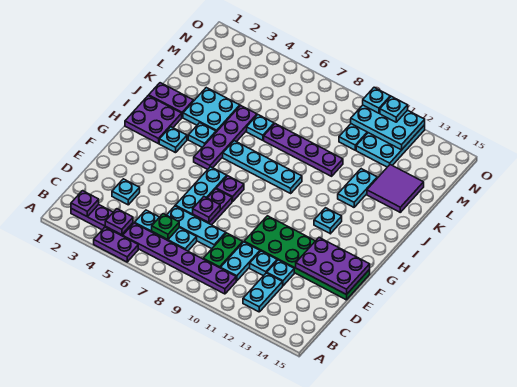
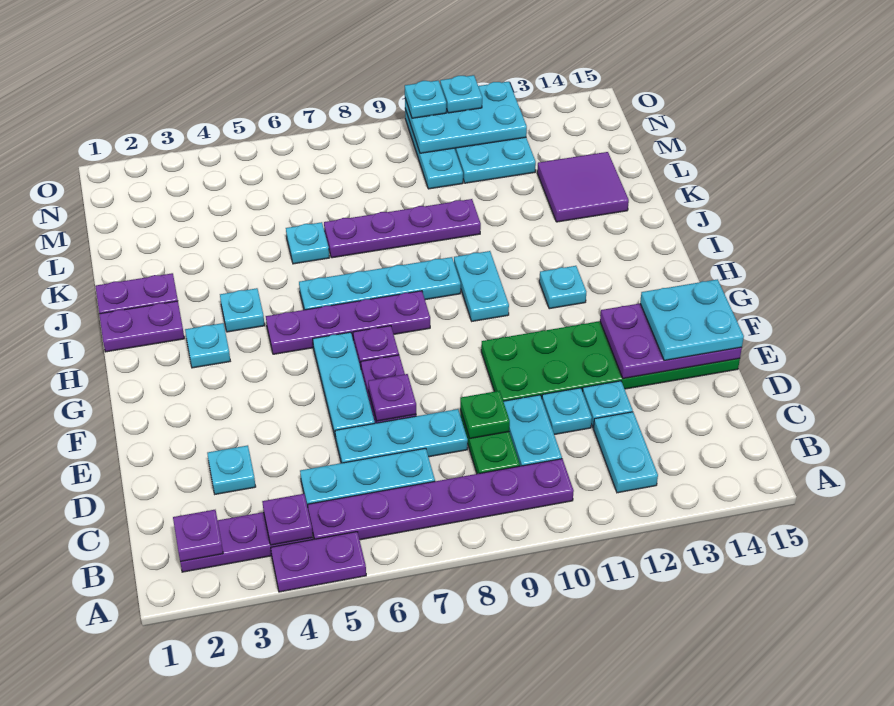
green 1x1 plate [152,214,179,240] -> green 1x1 plate moved to [460,391,510,438]
purple 2x2 plate [125,96,182,144] -> purple 1x2 plate [99,301,184,352]
purple 1x4 plate [194,105,257,169] -> purple 1x4 plate turned to [266,291,430,354]
cyan 2x2 plate [183,88,240,132] -> cyan 2x2 plate moved to [640,279,744,361]
cyan 1x2 plate [338,169,377,207] -> cyan 1x2 plate moved to [454,251,509,321]

